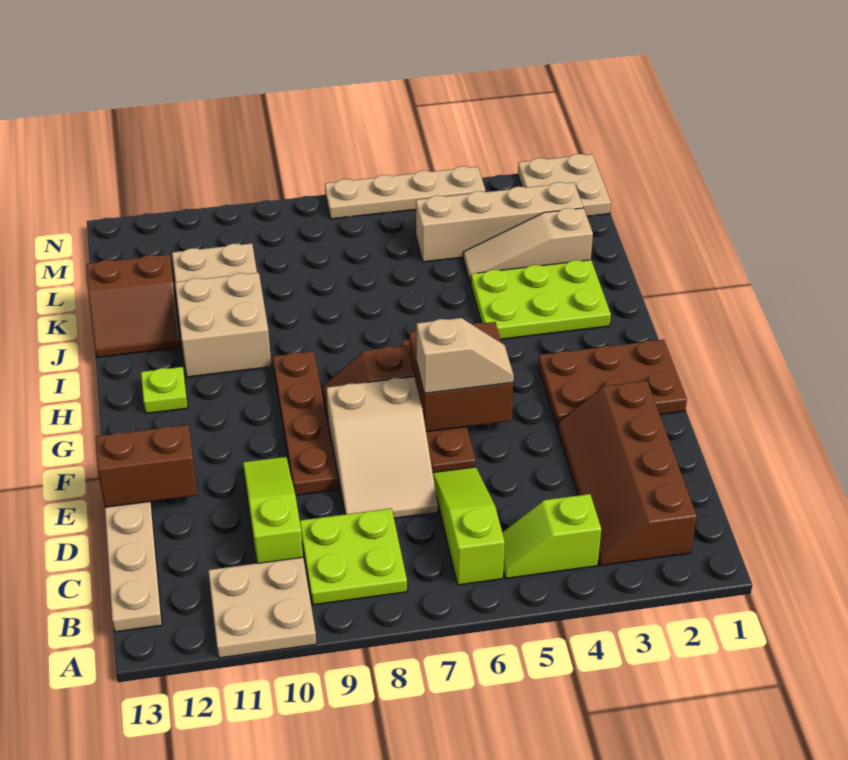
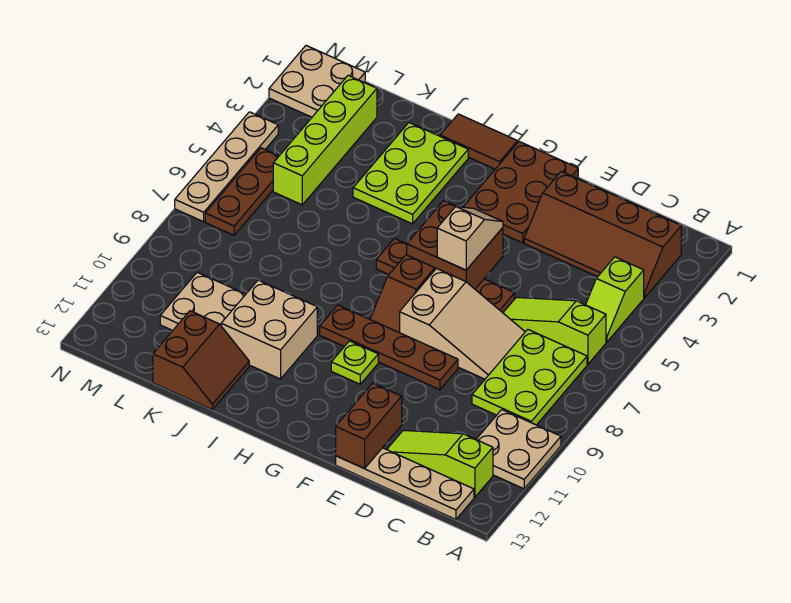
lime 2x2 plate [300,508,407,605] -> lime 2x3 plate [472,330,587,425]
lime 1x3 slope [243,457,303,563] -> lime 1x3 slope moved to [387,430,493,497]
none -> brown 1x2 tile [440,114,518,169]
lime 1x1 plate [141,367,188,413] -> lime 1x1 plate moved to [331,341,378,384]
tan 1x3 slope [463,208,593,284] -> none
tan 1x4 brick [416,182,583,262] -> lime 1x4 brick [273,75,377,205]
none -> brown 1x3 plate [205,148,279,235]

